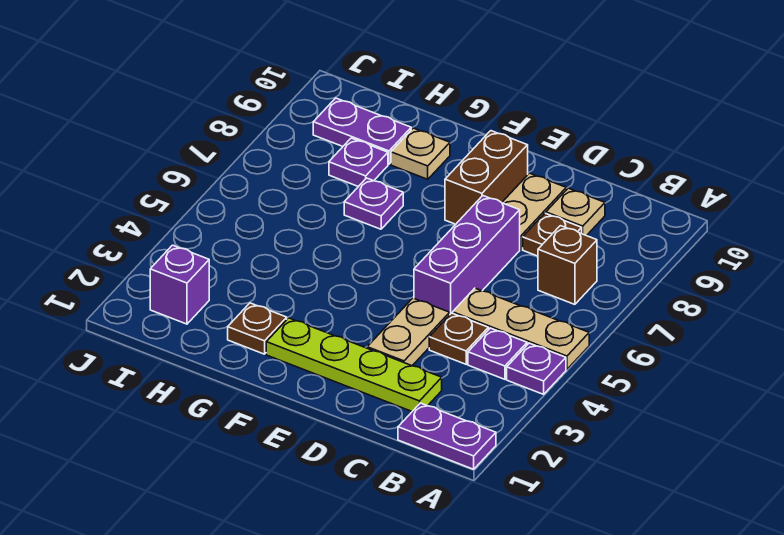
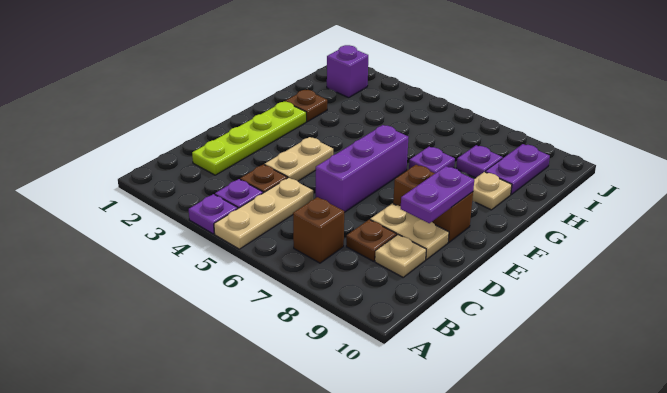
purple 1x2 plate [398,403,496,469] -> purple 1x2 plate moved to [401,166,474,223]
tan 1x2 plate [367,298,450,366] -> tan 1x2 plate turned to [265,137,333,181]
purple 1x3 brick [414,196,520,314] -> purple 1x3 brick turned to [316,125,408,212]

